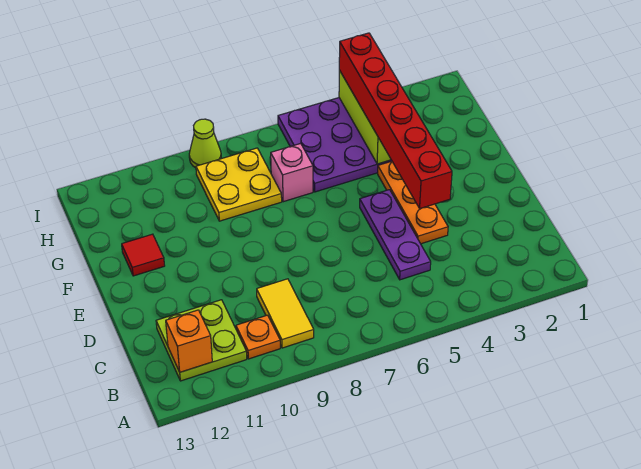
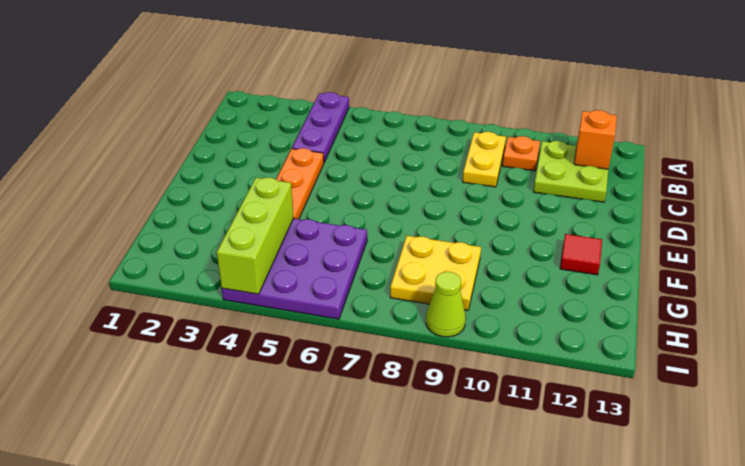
yellow 1x2 tile [257,279,314,348] -> yellow 1x2 plate [463,132,506,187]
purple 1x3 plate [360,190,431,280] -> purple 1x3 plate moved to [292,92,349,162]
red 1x6 brick [339,33,452,209] -> none
pink 1x1 brick [271,143,313,202] -> none

